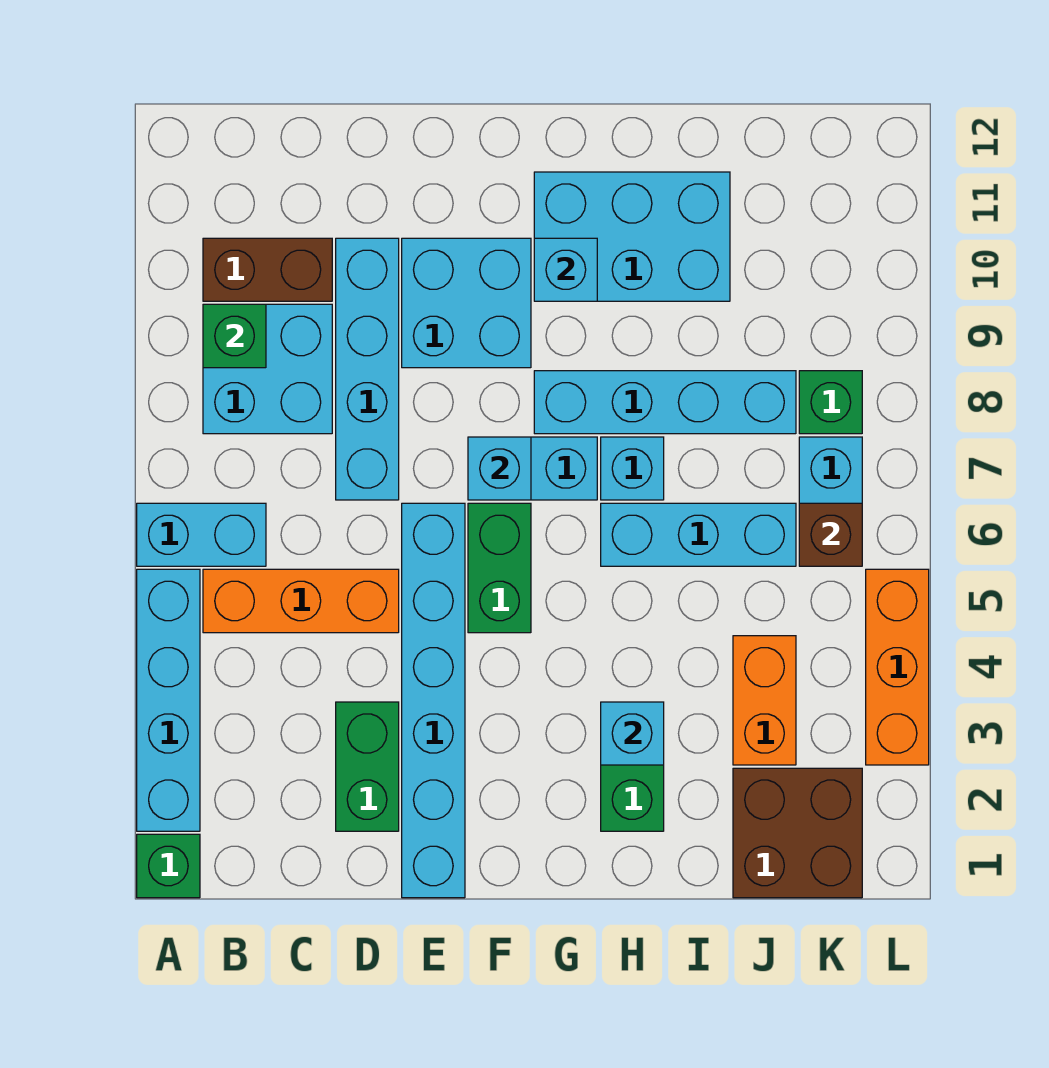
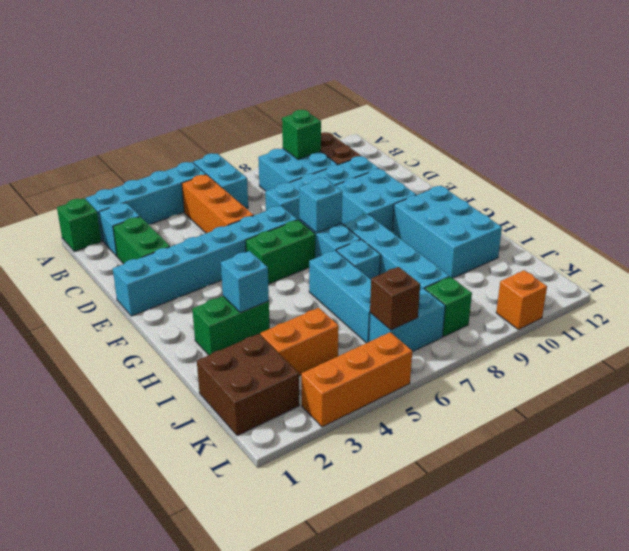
green 1x2 brick [336,702,399,831] -> green 1x2 brick turned to [113,217,170,264]
cyan 1x1 brick [534,238,597,301] -> cyan 1x1 brick moved to [99,203,140,256]
none -> orange 1x1 brick [496,270,547,330]

